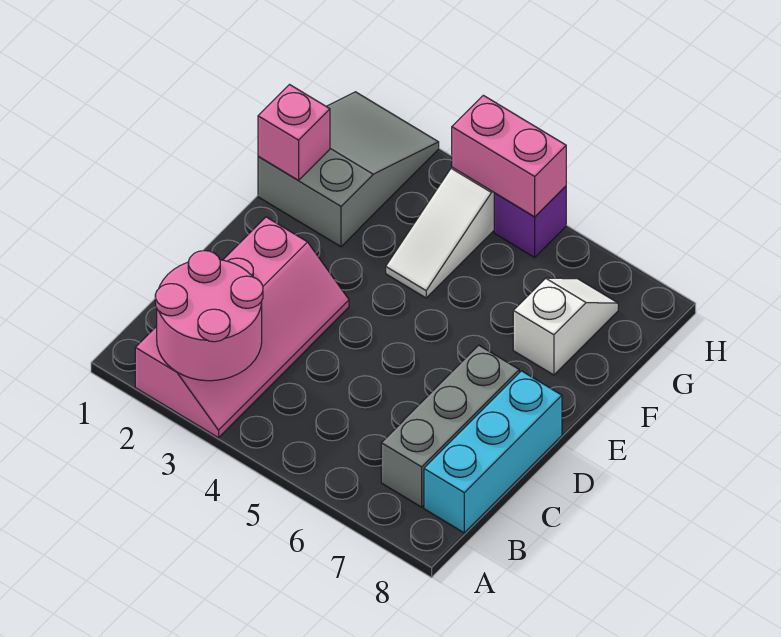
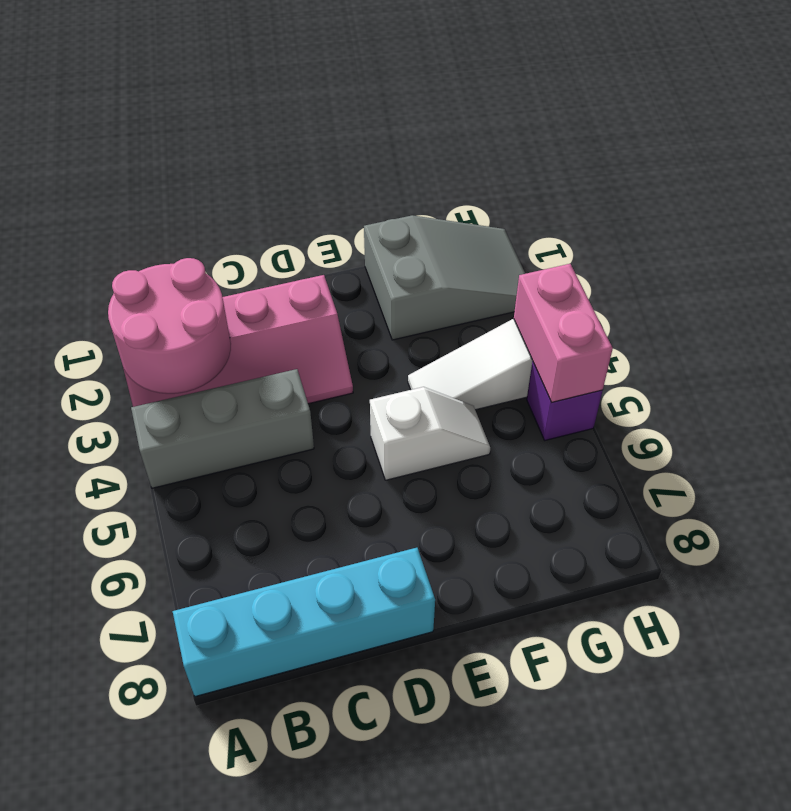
grey 1x3 brick [381,345,519,507] -> grey 1x3 brick moved to [131,369,314,488]
cyan 1x3 brick [424,371,562,533] -> cyan 1x4 brick [173,548,435,697]
pink 1x1 brick [258,85,330,180] -> none
white 1x2 slope [513,278,618,375] -> white 1x2 slope moved to [370,387,490,480]

